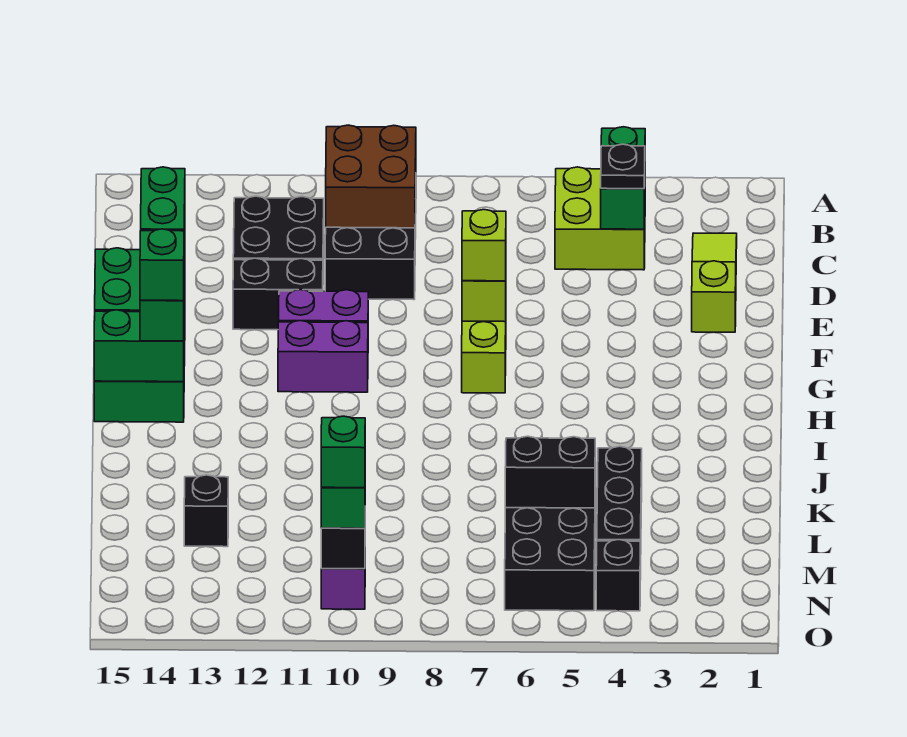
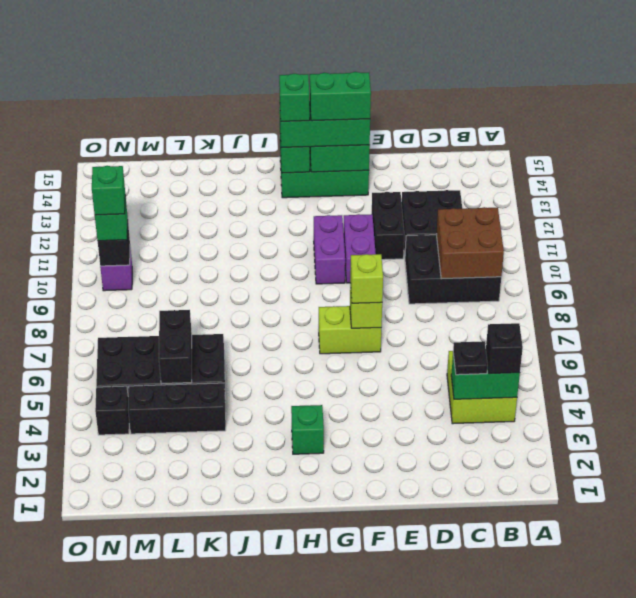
lime 1x3 slope [692,233,737,332] -> none
none -> green 1x1 brick [291,405,324,454]
black 1x1 brick [184,475,228,547] -> black 1x1 brick moved to [486,323,523,374]

